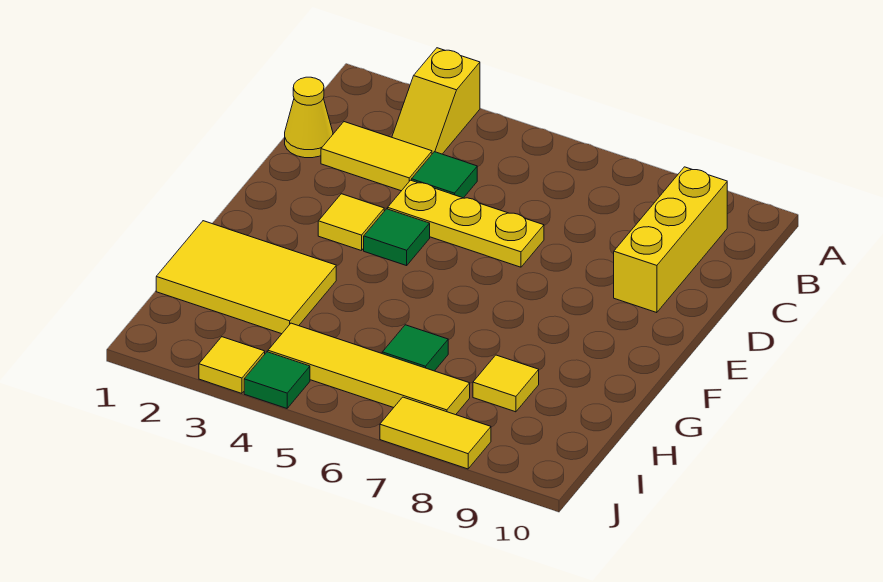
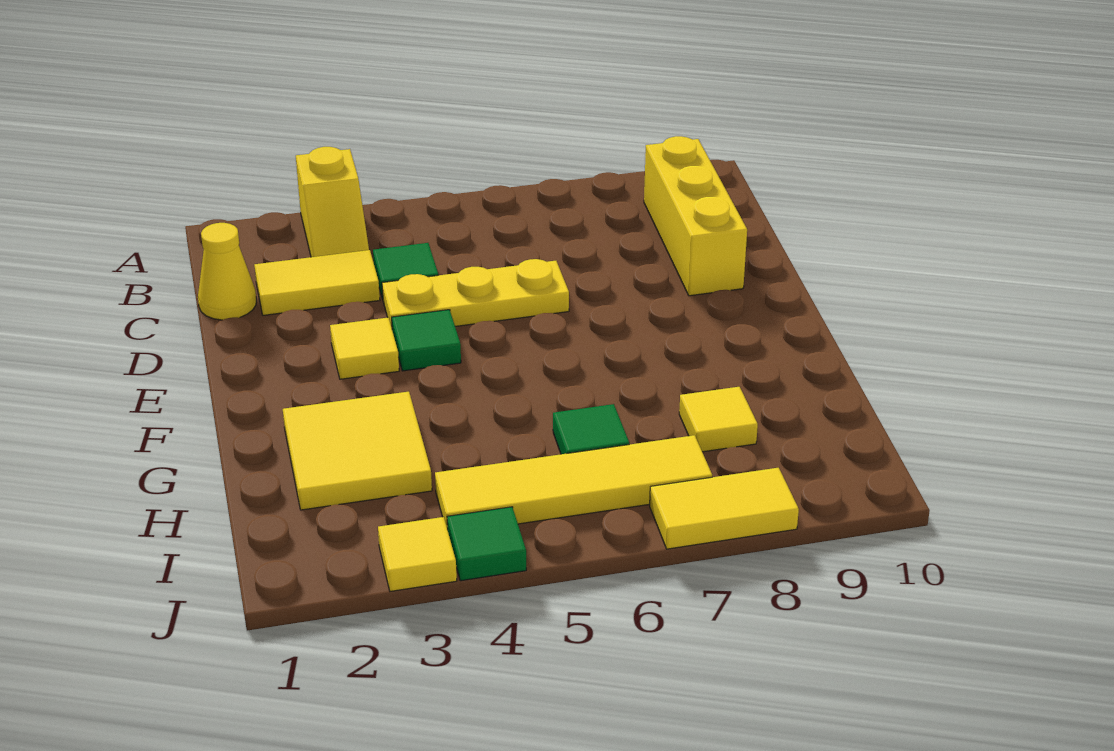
yellow 2x3 tile [156,221,336,334] -> yellow 2x2 tile [283,392,432,510]

